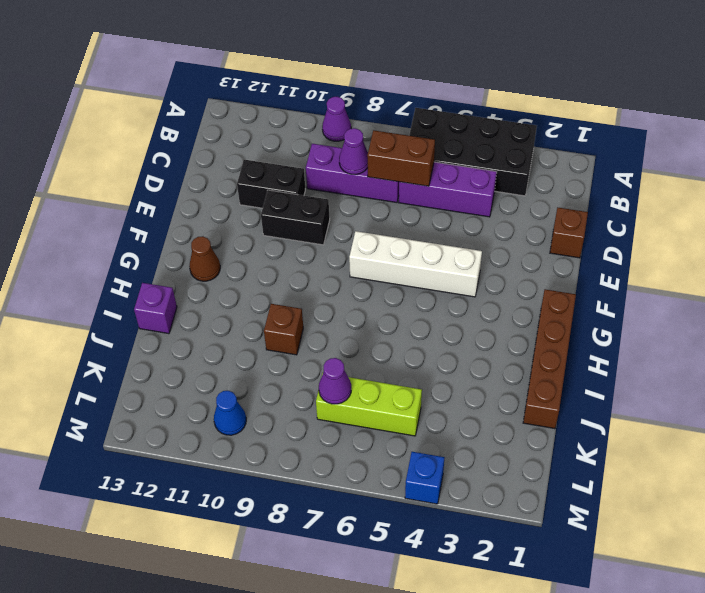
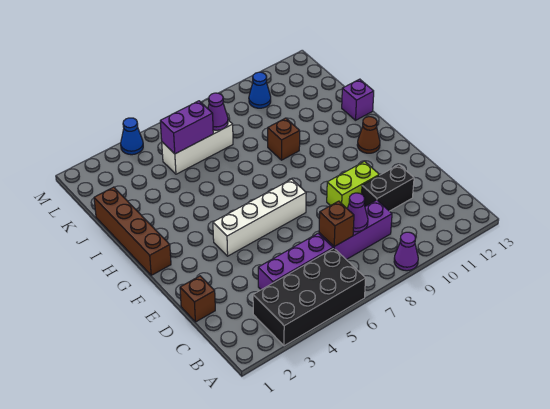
brown 1x2 brick [367,130,435,186] -> brown 1x1 brick [319,201,354,246]
black 1x2 brick [261,190,330,245] -> lime 1x2 brick [327,161,379,208]
lime 1x3 brick [316,373,422,436] -> white 1x3 brick [162,120,233,174]
none -> purple 1x2 brick [160,101,213,154]
blue 1x1 brick [405,452,445,504] -> blue 1x1 cone [121,118,143,155]

